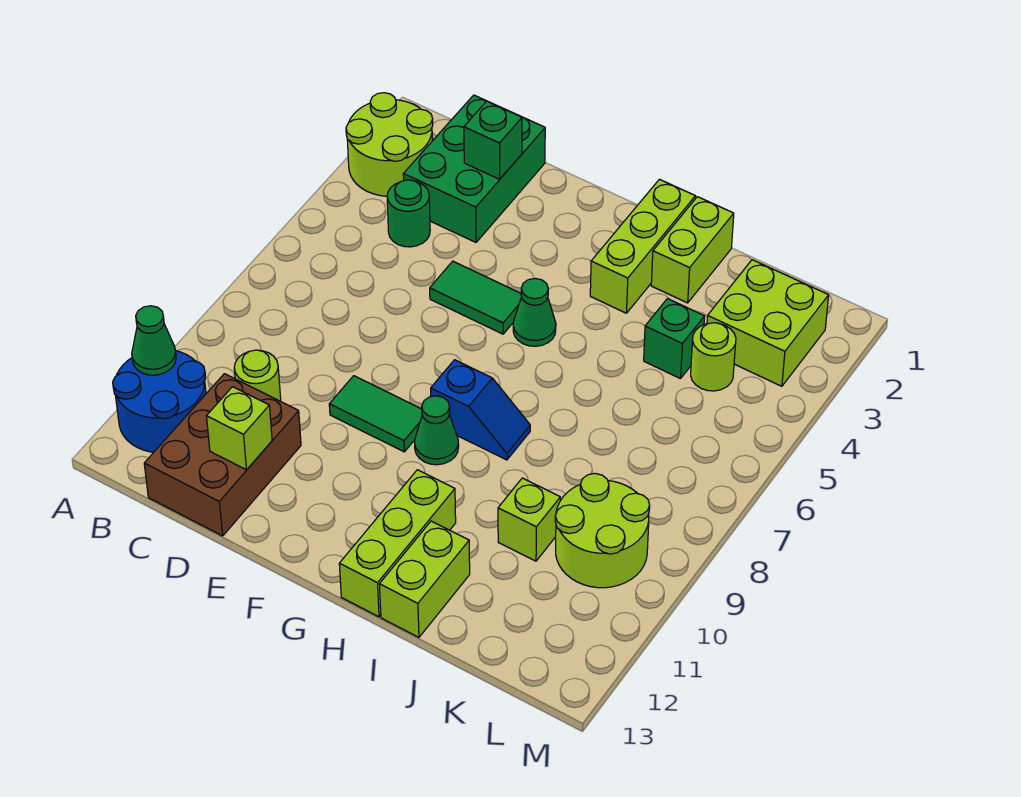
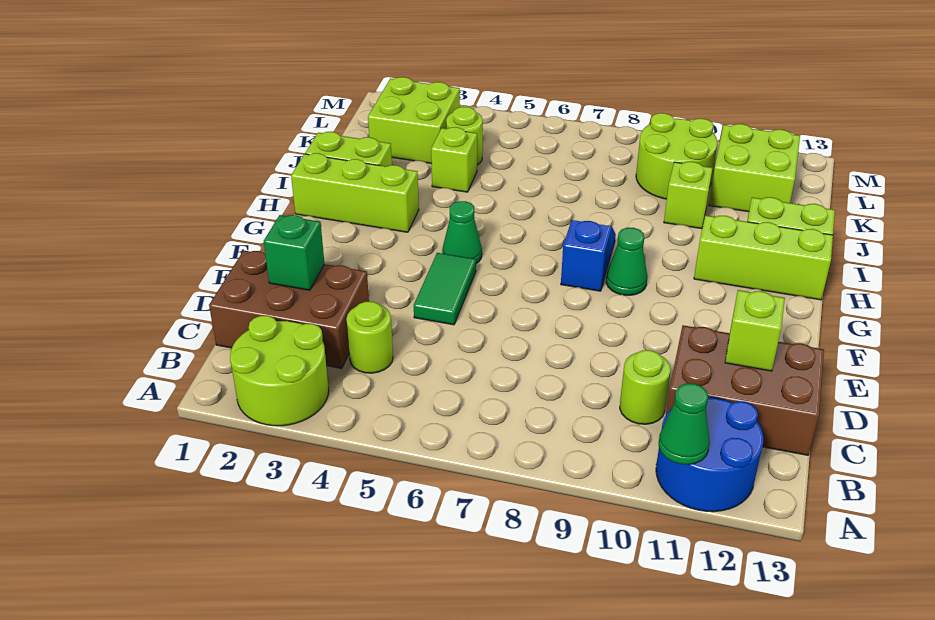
green 2x3 brick [403,95,545,242] -> brown 2x3 brick [209,251,369,368]
green 1x1 round brick [387,180,430,247] -> lime 1x1 round brick [347,302,393,373]
green 1x2 tile [329,376,422,452] -> none
green 1x1 brick [644,299,705,379] -> lime 1x1 brick [431,127,477,192]
none -> lime 2x2 brick [709,124,800,212]

